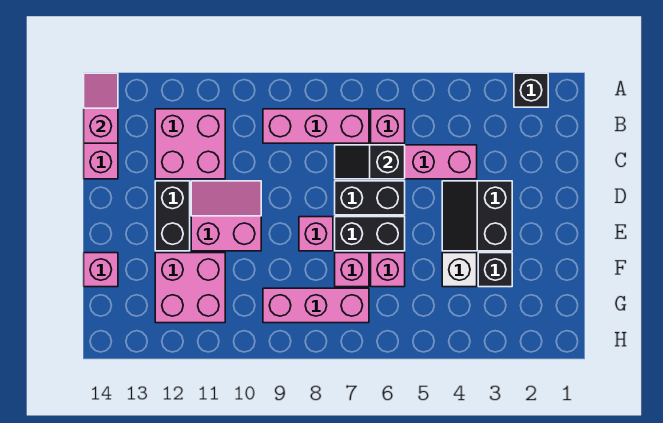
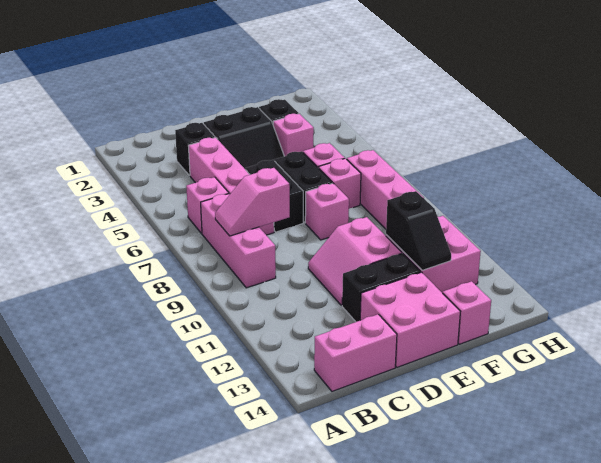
black 1x1 brick [514,73,548,107] -> black 1x1 brick moved to [175,123,215,176]
pink 1x2 slope [84,73,118,143] -> pink 1x2 slope moved to [215,168,290,236]
pink 2x2 brick [155,109,225,179] -> pink 2x2 brick moved to [360,272,460,367]
black 1x2 slope [335,145,405,179] -> black 1x2 slope moved to [386,191,451,270]
white 1x1 brick [442,253,477,287] -> pink 1x1 brick [273,114,314,156]

